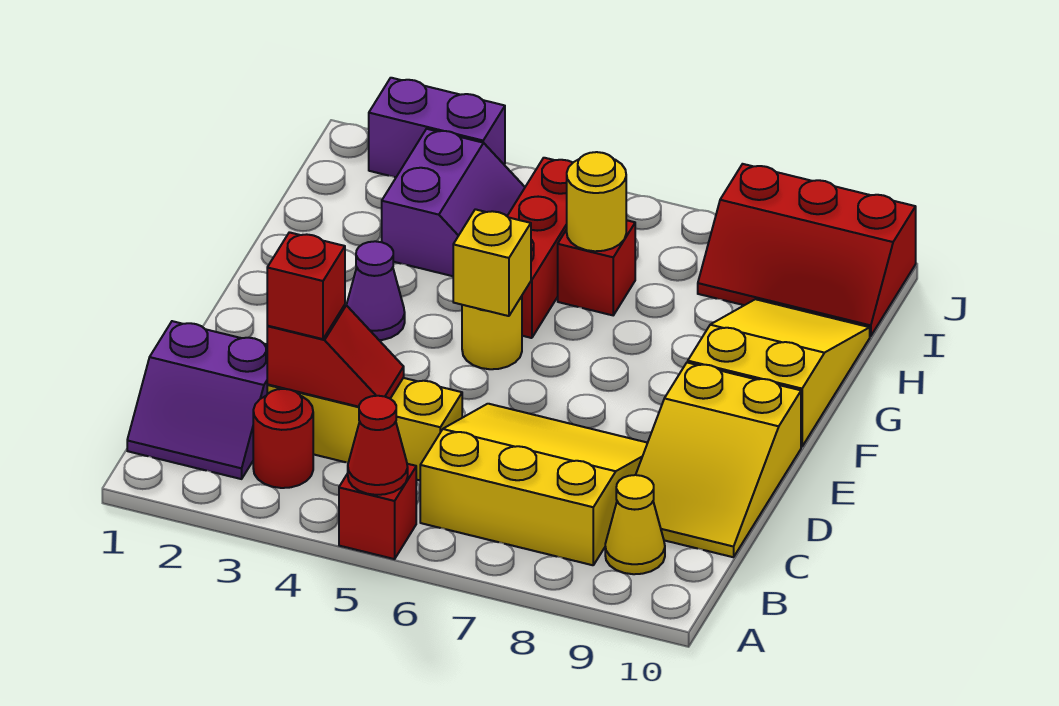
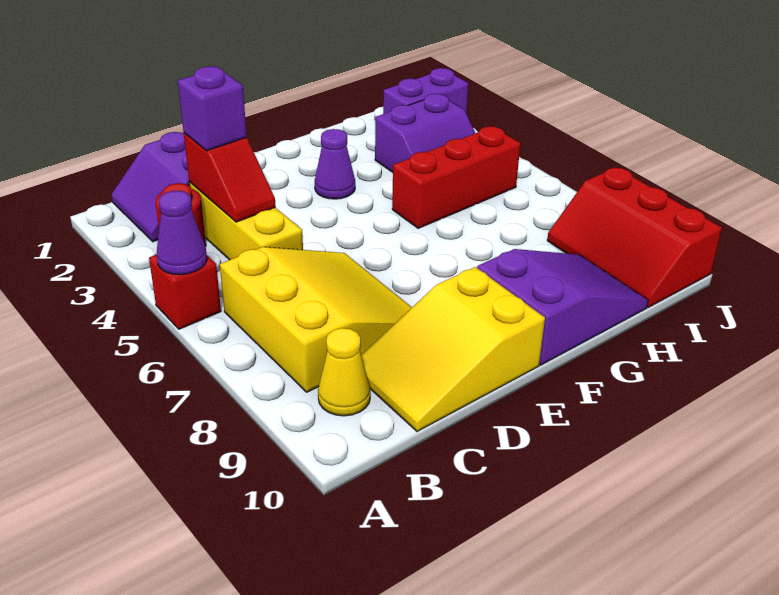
red 1x1 cone [348,396,408,495] -> purple 1x1 cone [157,191,207,275]
red 1x1 brick [267,232,345,339] -> purple 1x1 brick [178,66,247,151]
yellow 1x1 round brick [462,296,522,369] -> none
yellow 1x1 brick [453,209,531,316] -> none
yellow 2x3 slope [688,299,870,447] -> purple 2x3 slope [477,249,648,365]
red 1x1 brick [558,220,635,315] -> none
yellow 1x1 round brick [567,152,626,251] -> none
purple 1x2 brick [369,78,505,177] -> purple 1x2 brick turned to [383,68,469,114]

